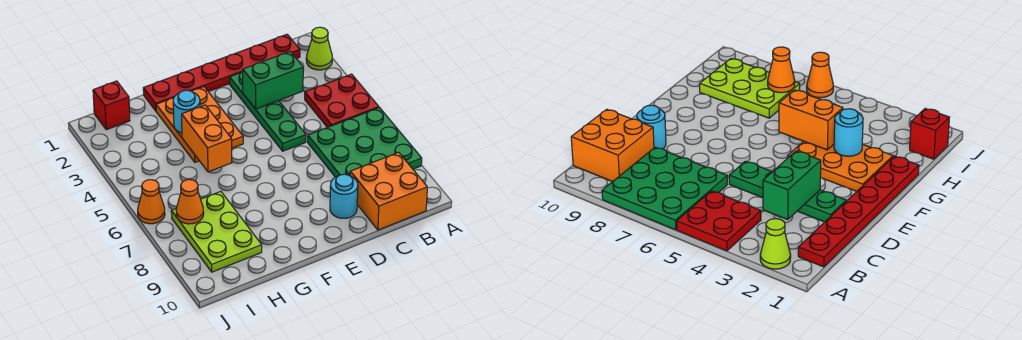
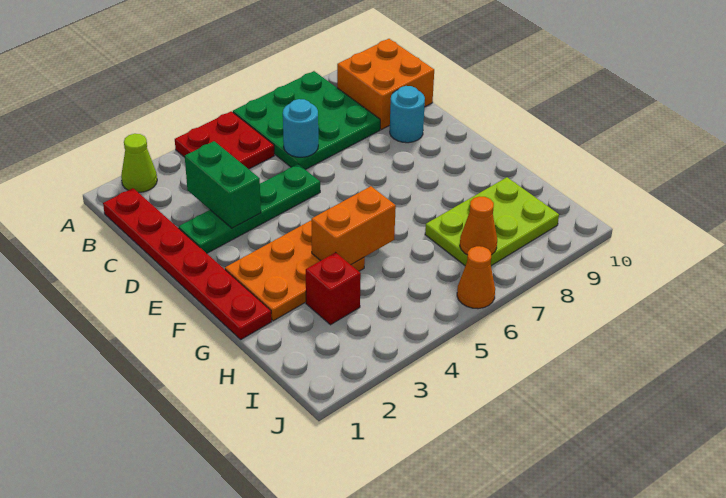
cyan 1x1 round brick [173,90,200,133] -> cyan 1x1 round brick moved to [283,99,318,157]
red 1x1 brick [93,81,130,130] -> red 1x1 brick moved to [306,253,361,325]

